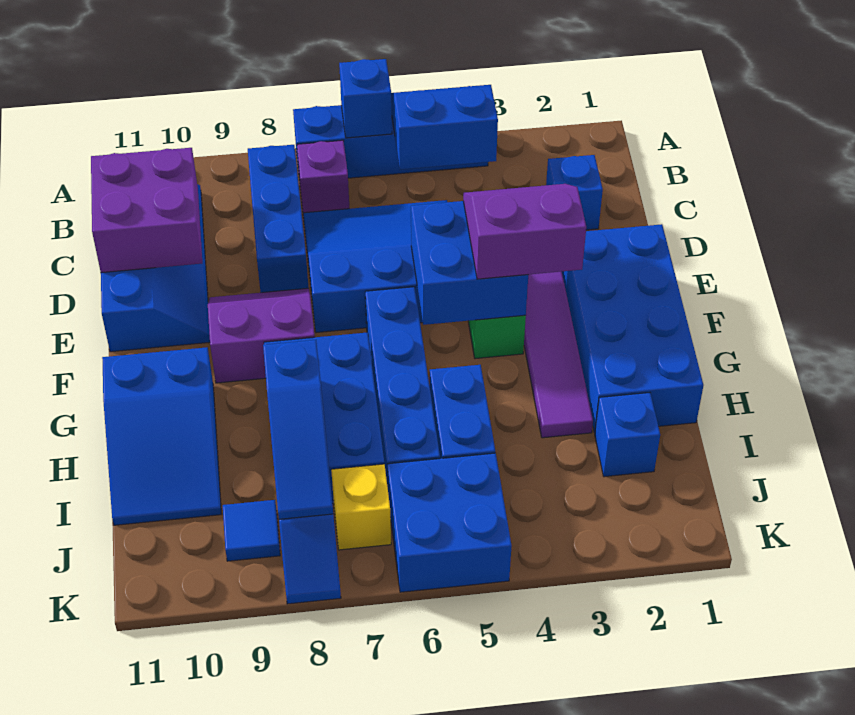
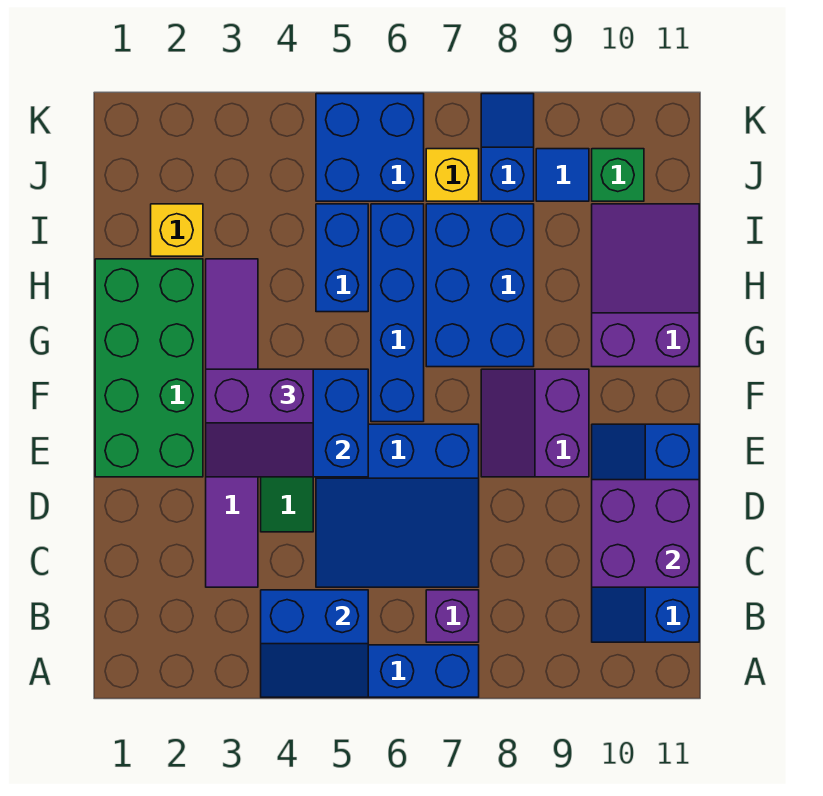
blue 1x1 brick [339,59,392,138] -> none
blue 1x3 brick [248,145,309,293] -> none
blue 1x1 brick [546,155,603,230] -> none
blue 2x4 brick [562,224,704,433] -> green 2x4 brick [95,259,203,477]
purple 2x2 slope [208,288,315,383] -> purple 2x2 slope turned to [481,369,589,477]
blue 2x3 slope [102,347,221,525] -> purple 2x3 slope [592,204,699,367]
blue 1x3 slope [263,340,333,519] -> none
blue 1x1 brick [595,393,660,477] -> yellow 1x1 brick [151,204,203,256]
none -> green 1x1 brick [592,149,644,201]

